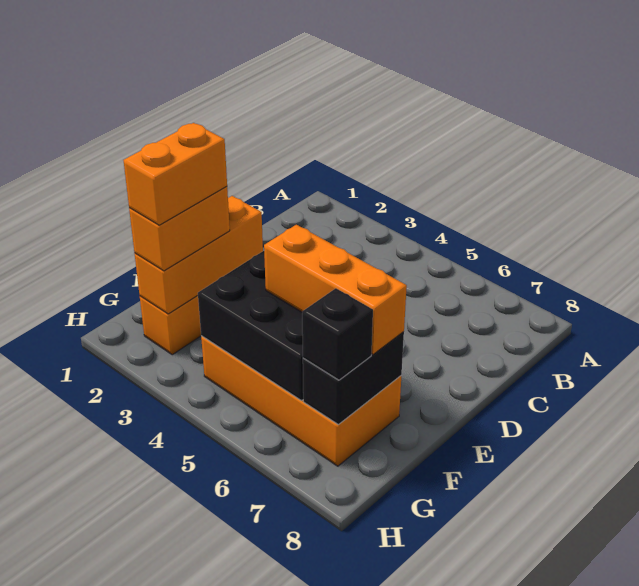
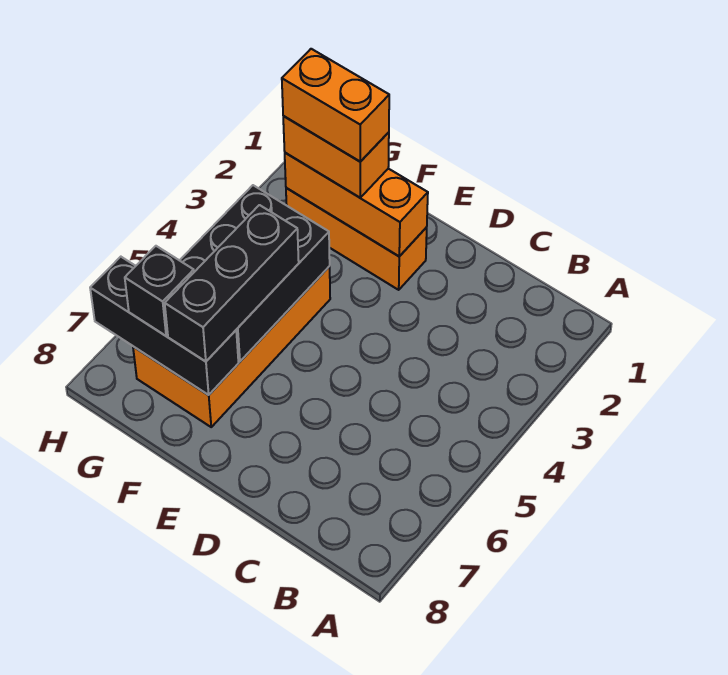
orange 1x3 brick [264,225,407,354] -> black 1x3 brick [165,205,299,362]
black 1x2 brick [303,332,404,424] -> black 1x3 brick [90,257,238,395]

